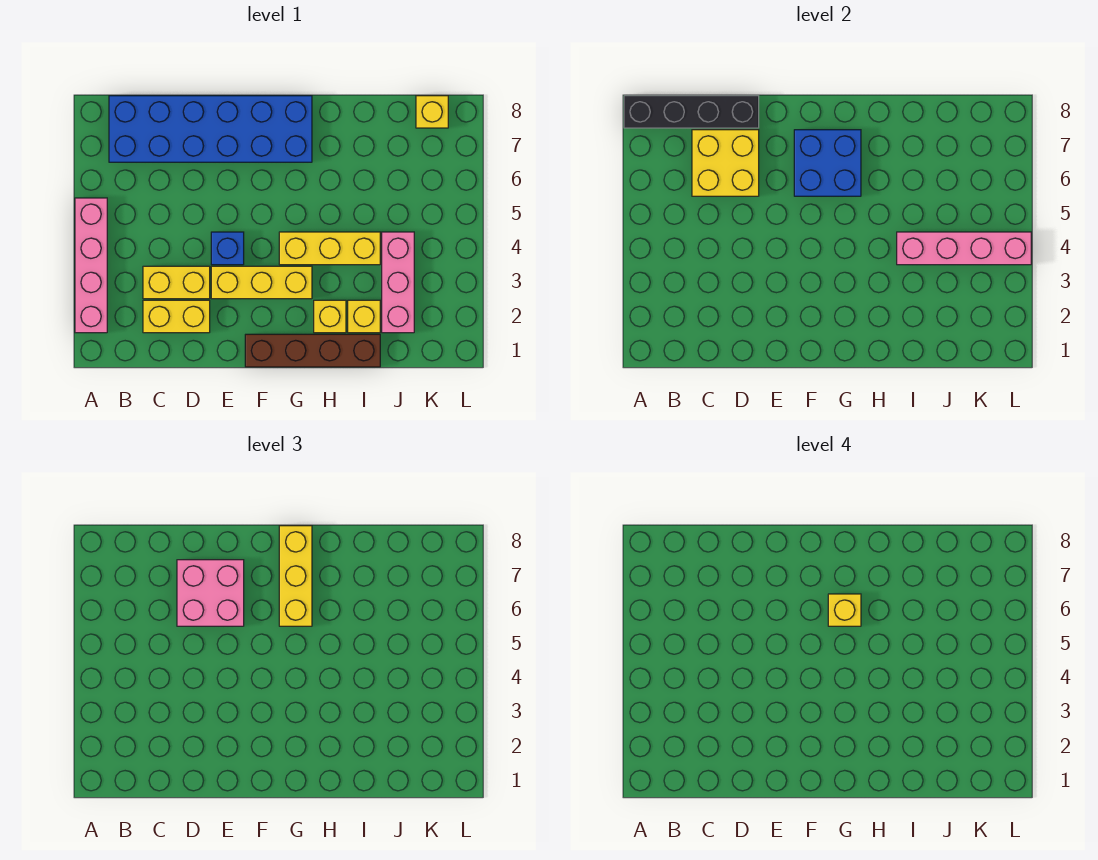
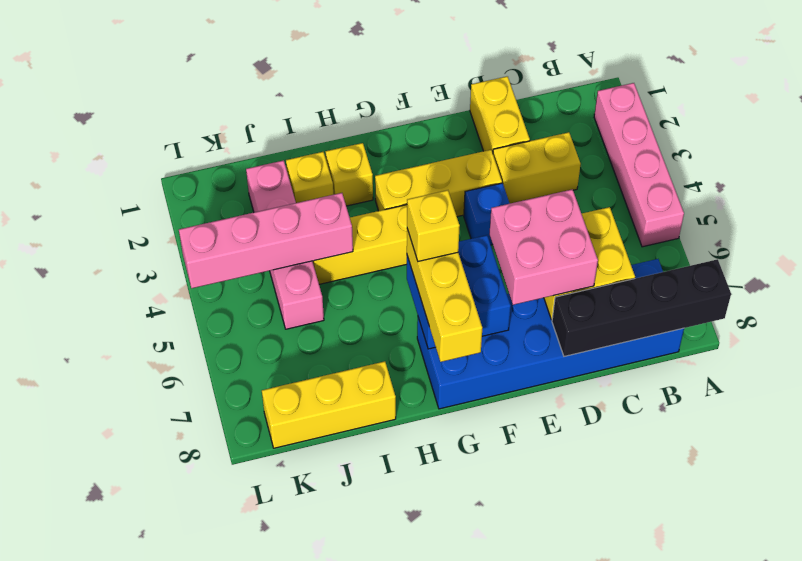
yellow 1x2 brick [143,300,210,333] -> yellow 1x2 brick turned to [470,76,530,153]
brown 1x4 brick [245,334,380,367] -> none
pink 1x3 brick [382,232,414,333] -> pink 1x4 brick [246,160,324,329]
yellow 1x1 brick [416,96,448,128] -> yellow 1x3 brick [262,361,396,448]

